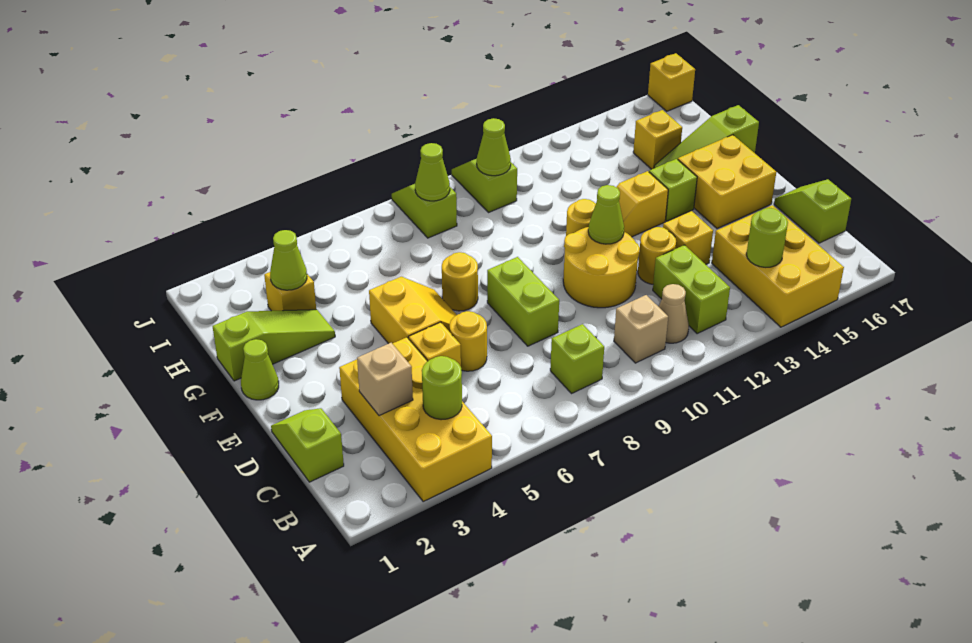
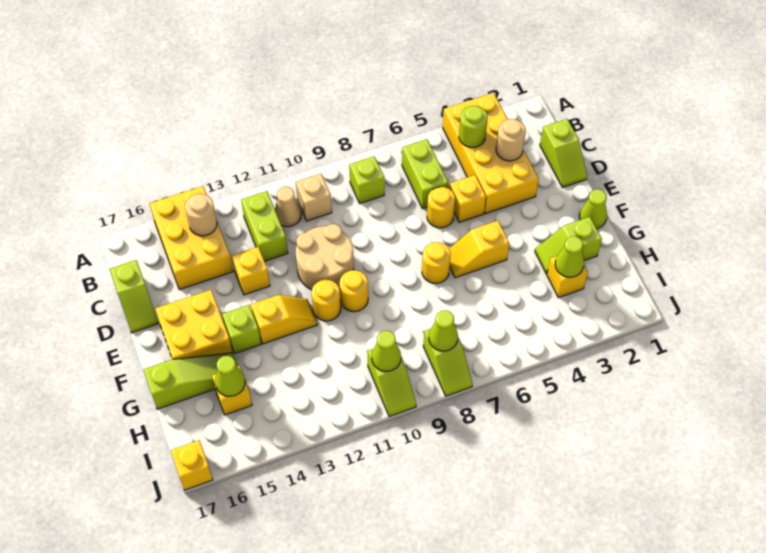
lime 1x1 round brick [746,208,788,267] -> tan 1x1 round brick [185,194,217,236]
tan 1x1 brick [357,343,413,416] -> tan 1x1 round brick [496,119,526,161]
lime 1x2 brick [487,257,559,346] -> lime 1x2 brick moved to [402,139,448,209]
yellow 2x2 round brick [563,227,640,308] -> tan 2x2 round brick [296,224,354,290]
yellow 1x1 round brick [638,227,676,284] -> yellow 1x1 round brick moved to [340,270,368,312]
yellow 2x2 slope [369,277,456,344] -> yellow 1x2 slope [449,221,509,278]
lime 1x1 cone [588,185,624,244] -> lime 1x1 cone moved to [215,356,245,396]
lime 1x3 slope [213,310,335,381] -> lime 1x2 slope [535,217,602,274]

